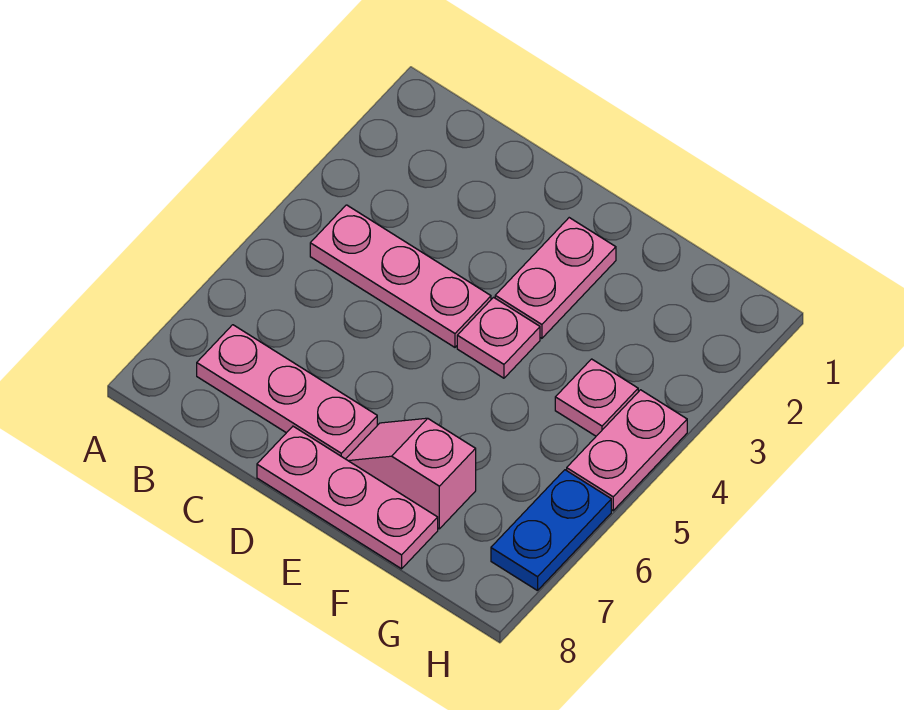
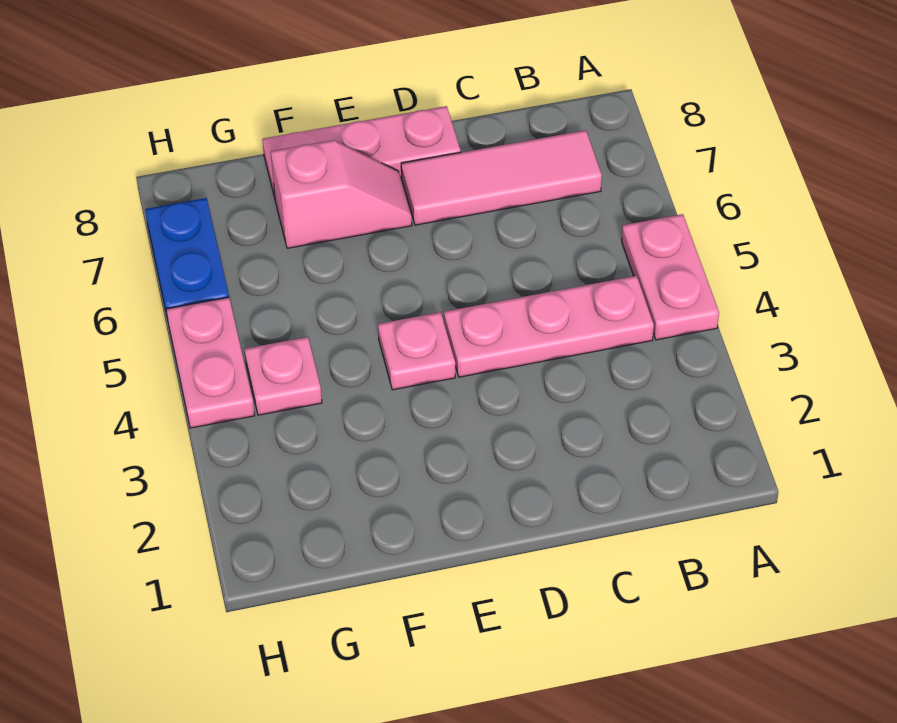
pink 1x3 plate [197,325,377,459] -> pink 1x3 tile [401,130,602,225]
pink 1x2 plate [495,218,616,338] -> pink 1x2 plate moved to [622,214,719,340]

